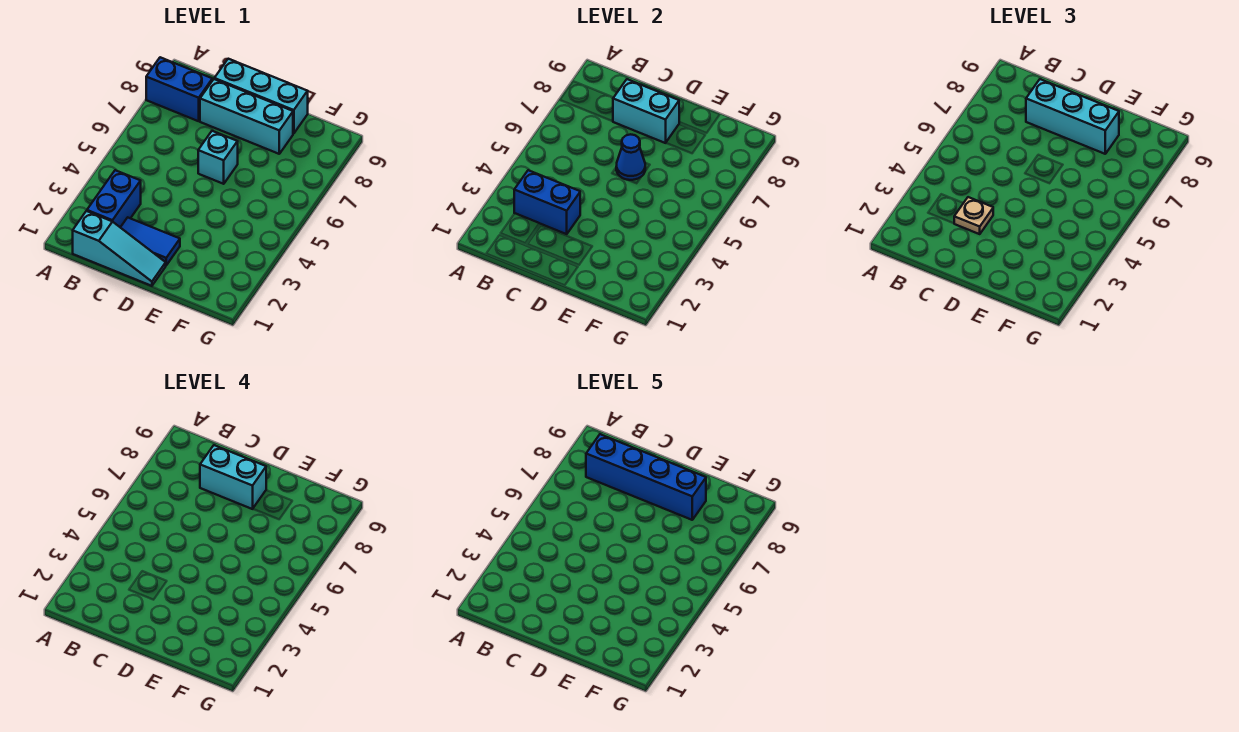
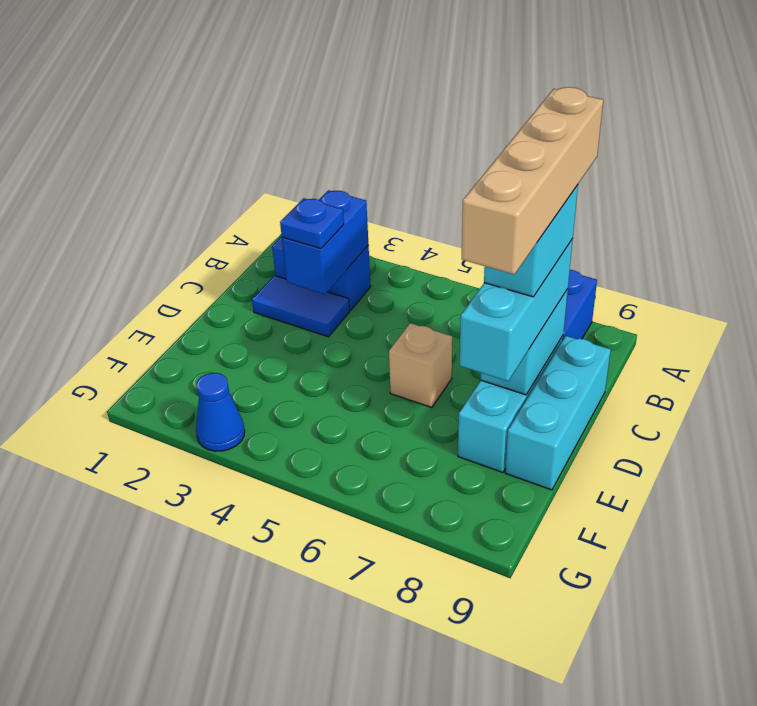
cyan 1x3 slope [73,211,166,286] -> none
blue 1x4 brick [586,434,706,520] -> tan 1x4 brick [462,87,603,275]
blue 1x2 tile [120,217,180,265] -> blue 1x2 tile turned to [252,276,350,337]
tan 1x1 plate [954,197,993,234] -> blue 1x1 plate [280,198,344,249]
cyan 1x1 brick [198,131,238,184] -> tan 1x1 brick [389,323,452,408]
blue 1x1 cone [616,134,645,180] -> blue 1x1 cone moved to [196,373,245,451]

